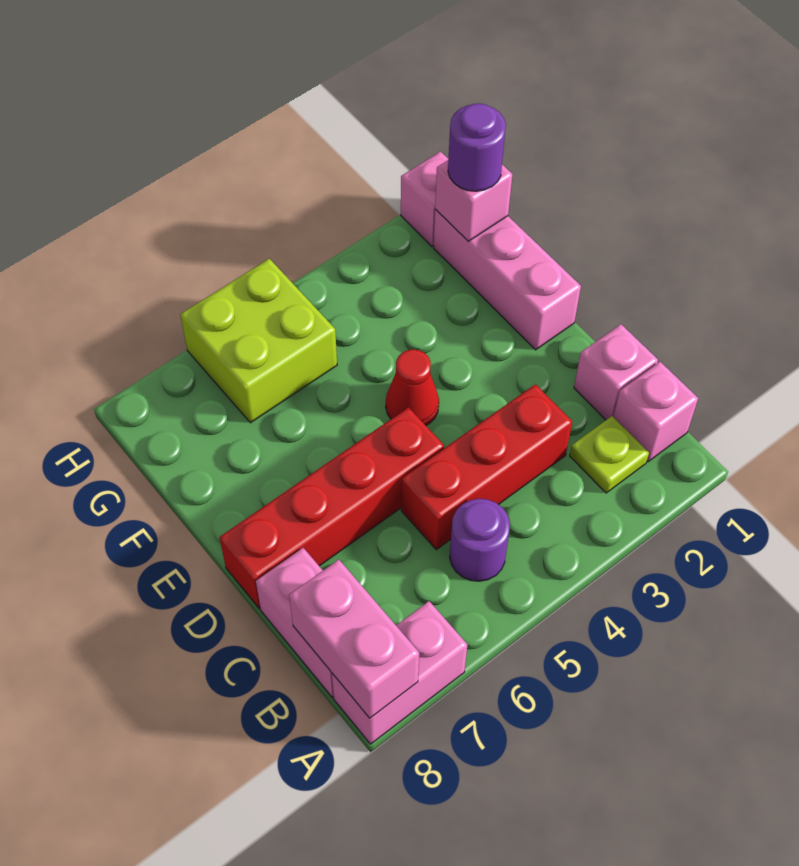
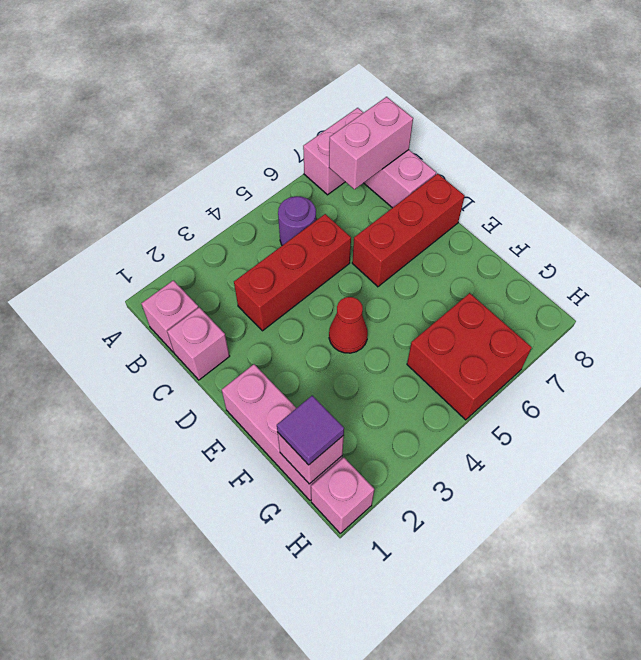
pink 1x2 brick [289,560,419,718] -> pink 1x2 brick turned to [329,97,413,189]
lime 1x1 plate [570,416,649,493] -> none
red 1x4 brick [220,407,444,609] -> red 1x3 brick [352,174,465,287]
purple 1x1 round brick [448,103,506,191] -> purple 1x1 tile [277,396,344,465]
lime 2x2 brick [180,259,337,423] -> red 2x2 brick [407,293,532,420]

